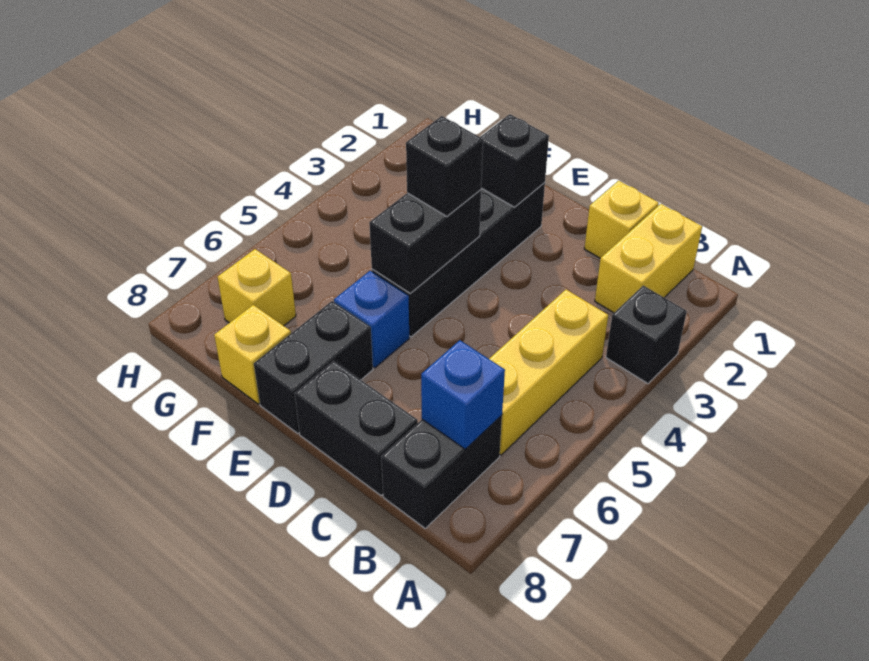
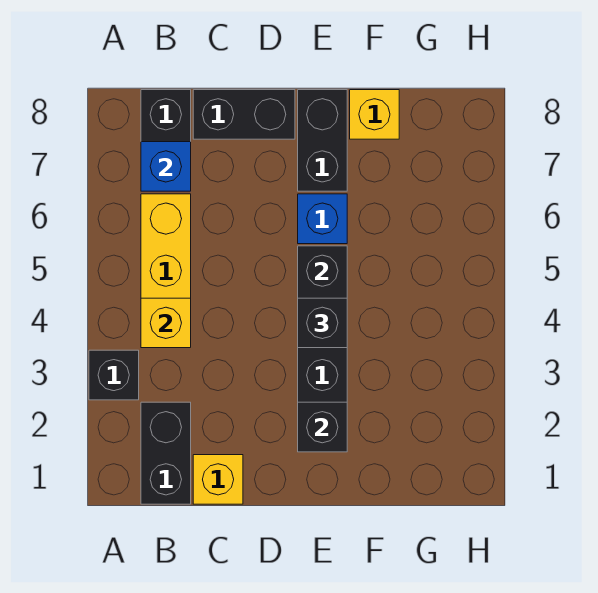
yellow 1x2 brick [595,204,702,313] -> black 1x2 brick [141,402,191,504]
yellow 1x1 brick [217,249,296,326] -> yellow 1x1 brick moved to [141,298,191,348]

